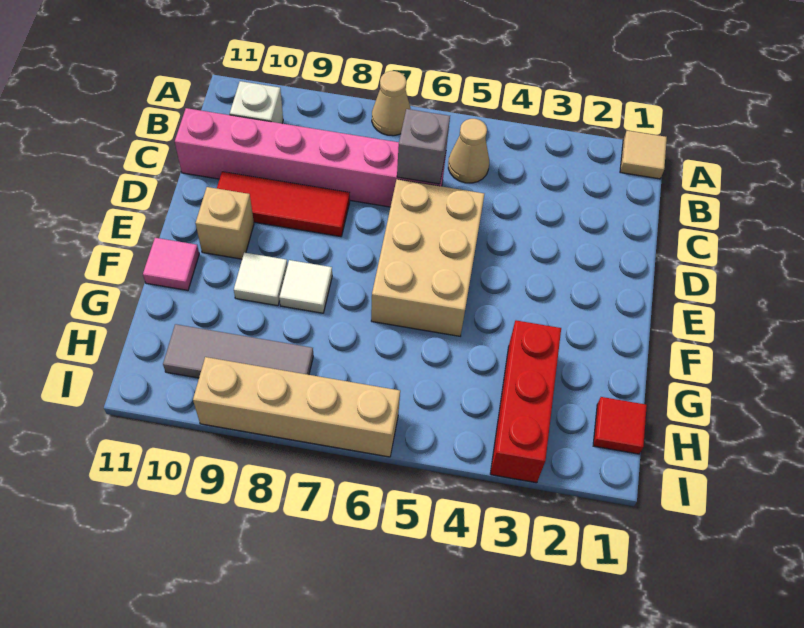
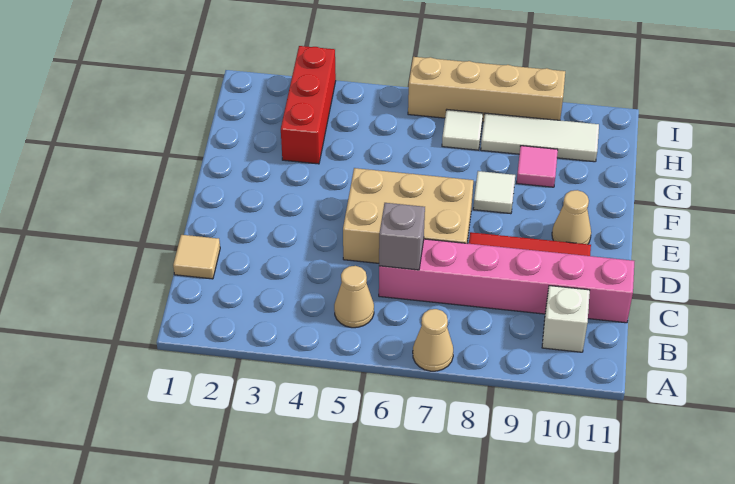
tan 1x1 tile [620,131,667,179] -> tan 1x1 tile moved to [173,235,220,279]
tan 2x3 brick [371,179,484,336] -> tan 2x3 brick turned to [343,168,473,263]
tan 1x1 brick [196,187,254,259] -> tan 1x1 cone [552,190,591,244]
white 1x1 tile [234,253,288,306] -> white 1x1 tile moved to [442,110,483,150]
pink 1x1 tile [143,238,199,290] -> pink 1x1 tile moved to [517,146,558,187]
red 1x1 tile [593,397,647,454] -> none
grey 1x3 tile [163,324,313,378] -> white 1x3 tile [481,113,599,162]

